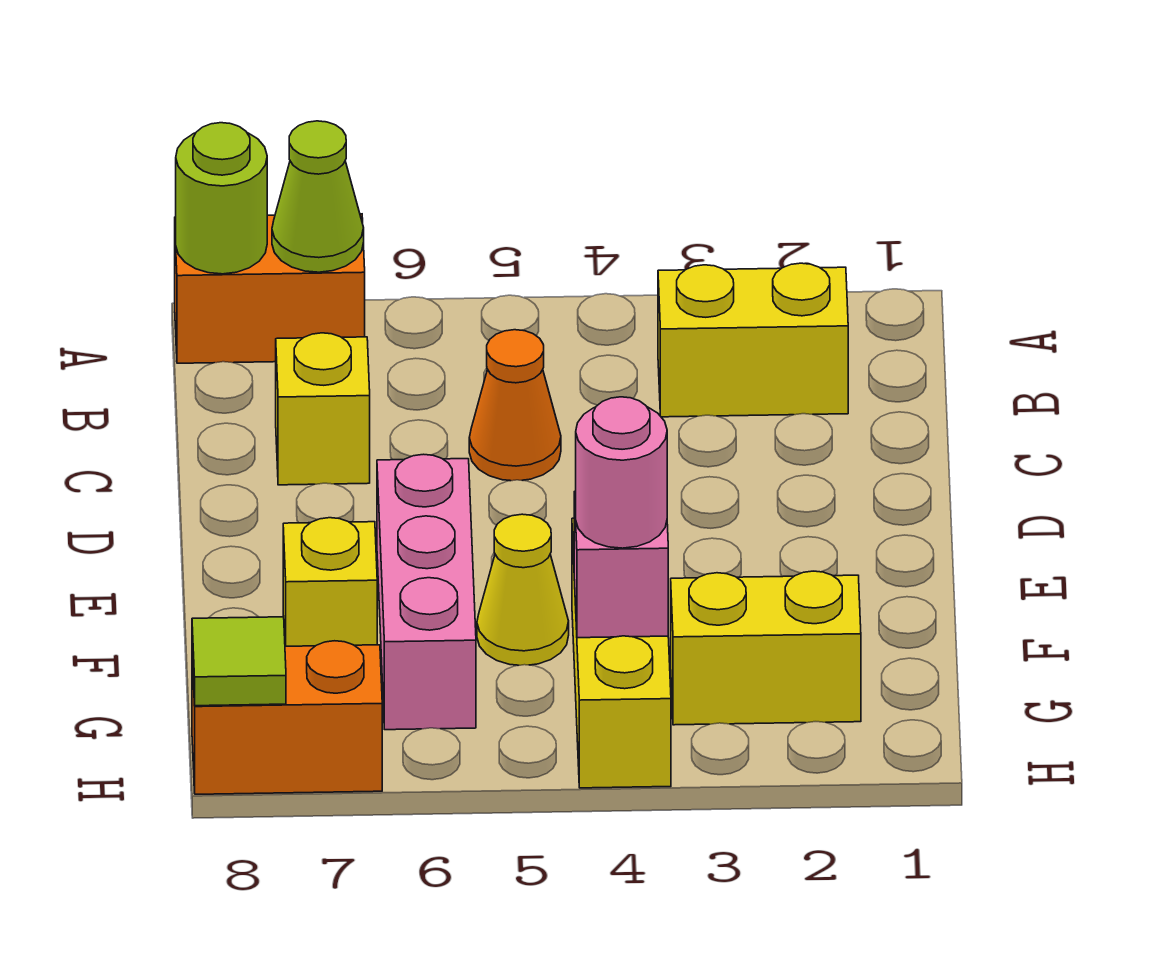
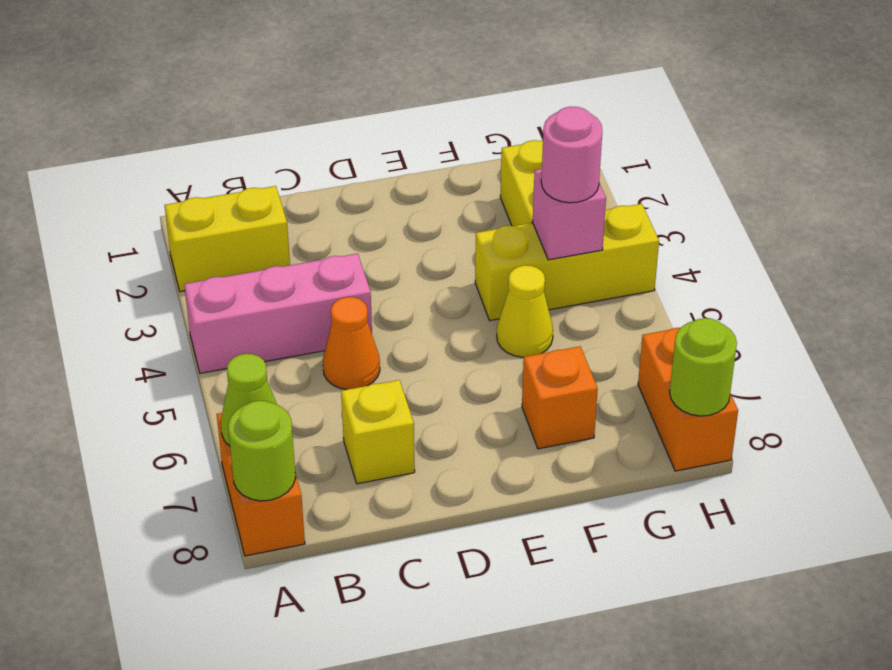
yellow 1x2 brick [658,263,848,417] -> yellow 1x2 brick turned to [165,186,290,292]
pink 1x3 brick [377,454,476,730] -> pink 1x3 brick moved to [184,254,372,373]
yellow 1x1 brick [283,518,377,646] -> orange 1x1 brick [522,346,598,449]
lime 1x1 tile [192,617,286,706] -> lime 1x1 round brick [670,318,737,416]

